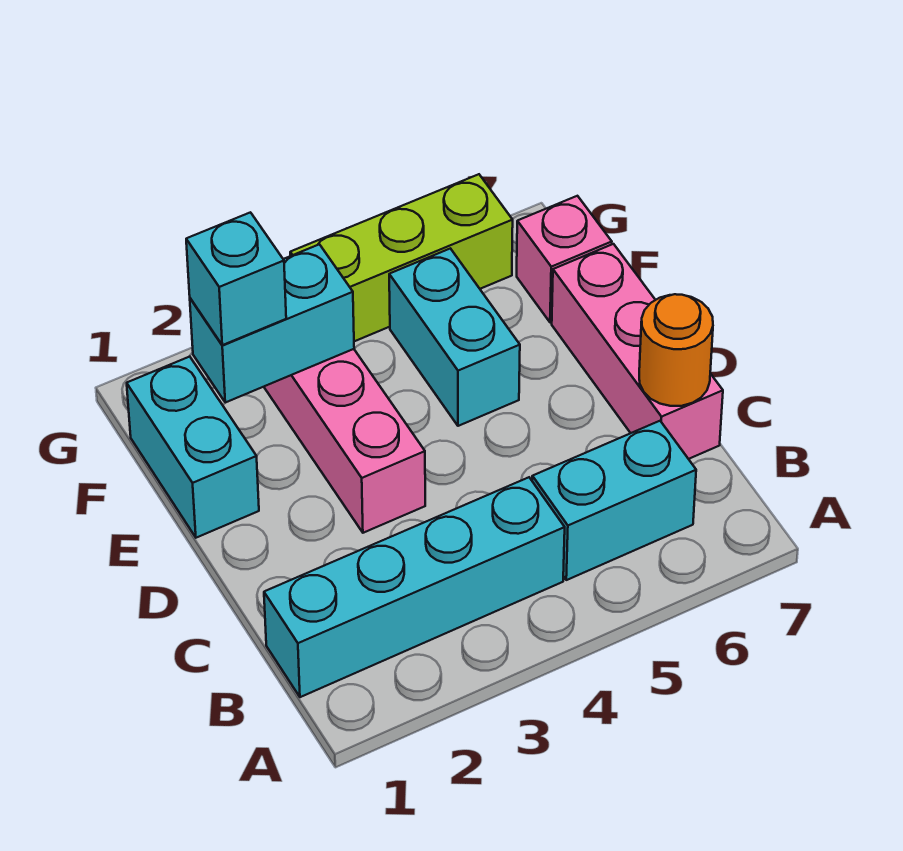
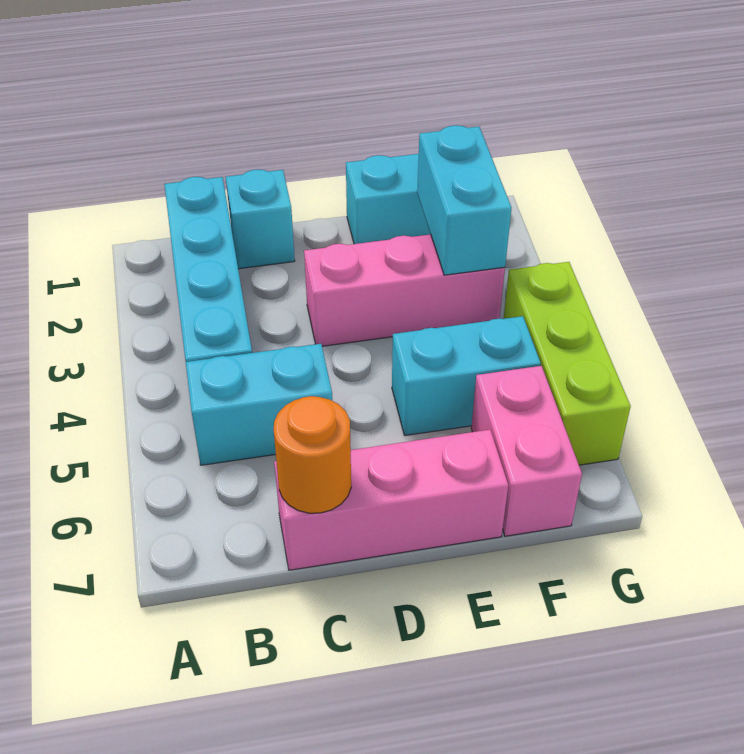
cyan 1x2 brick [532,421,696,580] -> cyan 1x2 brick turned to [186,344,332,465]
cyan 1x1 brick [186,212,286,345] -> cyan 1x1 brick moved to [226,169,295,269]
pink 1x1 brick [517,196,612,322] -> pink 1x2 brick [471,366,582,536]

